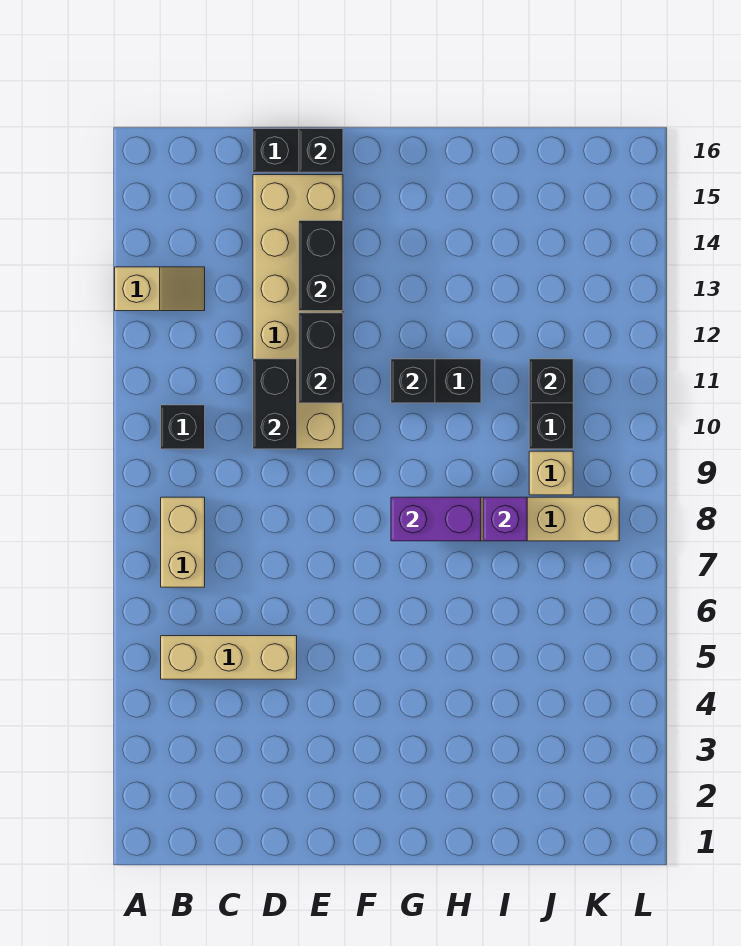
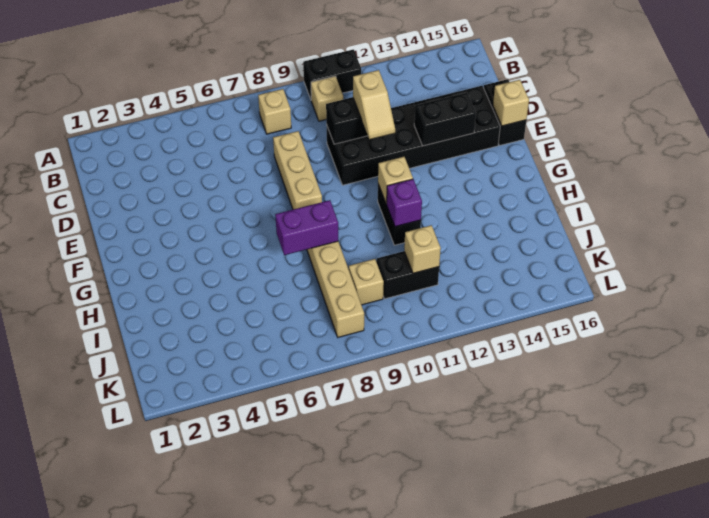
tan 1x2 slope [115,267,205,311] -> tan 1x2 slope moved to [353,70,395,139]
tan 1x3 brick [161,636,297,679] -> tan 1x3 brick moved to [273,131,322,209]
tan 1x2 brick [161,497,205,587] -> tan 1x1 brick [258,89,291,134]
black 1x1 brick [161,405,205,449] -> tan 1x1 brick [311,76,343,121]
tan 2x6 brick [253,175,343,449] -> black 2x6 brick [326,86,500,185]
black 1x2 brick [299,313,343,403] -> black 1x2 brick moved to [303,49,361,99]
black 1x1 brick [299,129,343,172] -> tan 1x1 brick [493,80,529,126]
purple 1x2 brick [391,497,481,541] -> purple 1x2 brick turned to [275,200,338,255]
black 1x1 brick [391,359,435,403] -> tan 1x1 brick [378,157,413,203]
purple 1x1 brick [483,497,527,541] -> purple 1x1 brick moved to [386,179,422,227]
black 1x1 brick [529,359,573,403] -> tan 1x1 brick [404,225,441,273]

